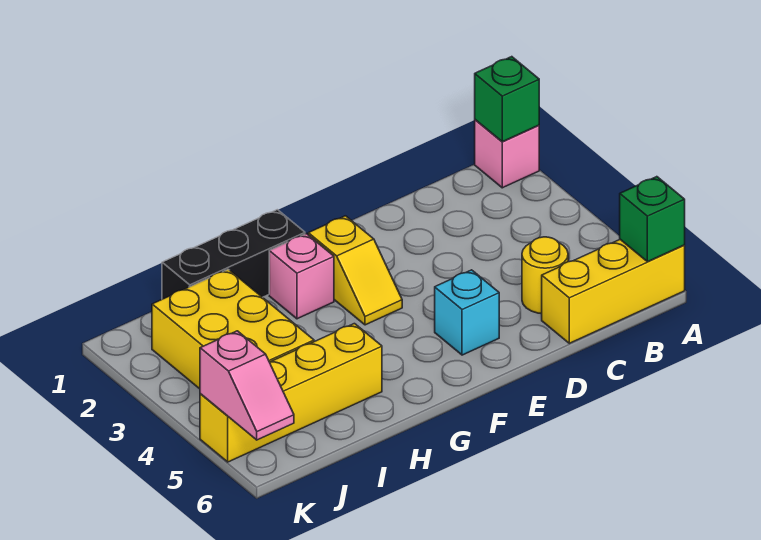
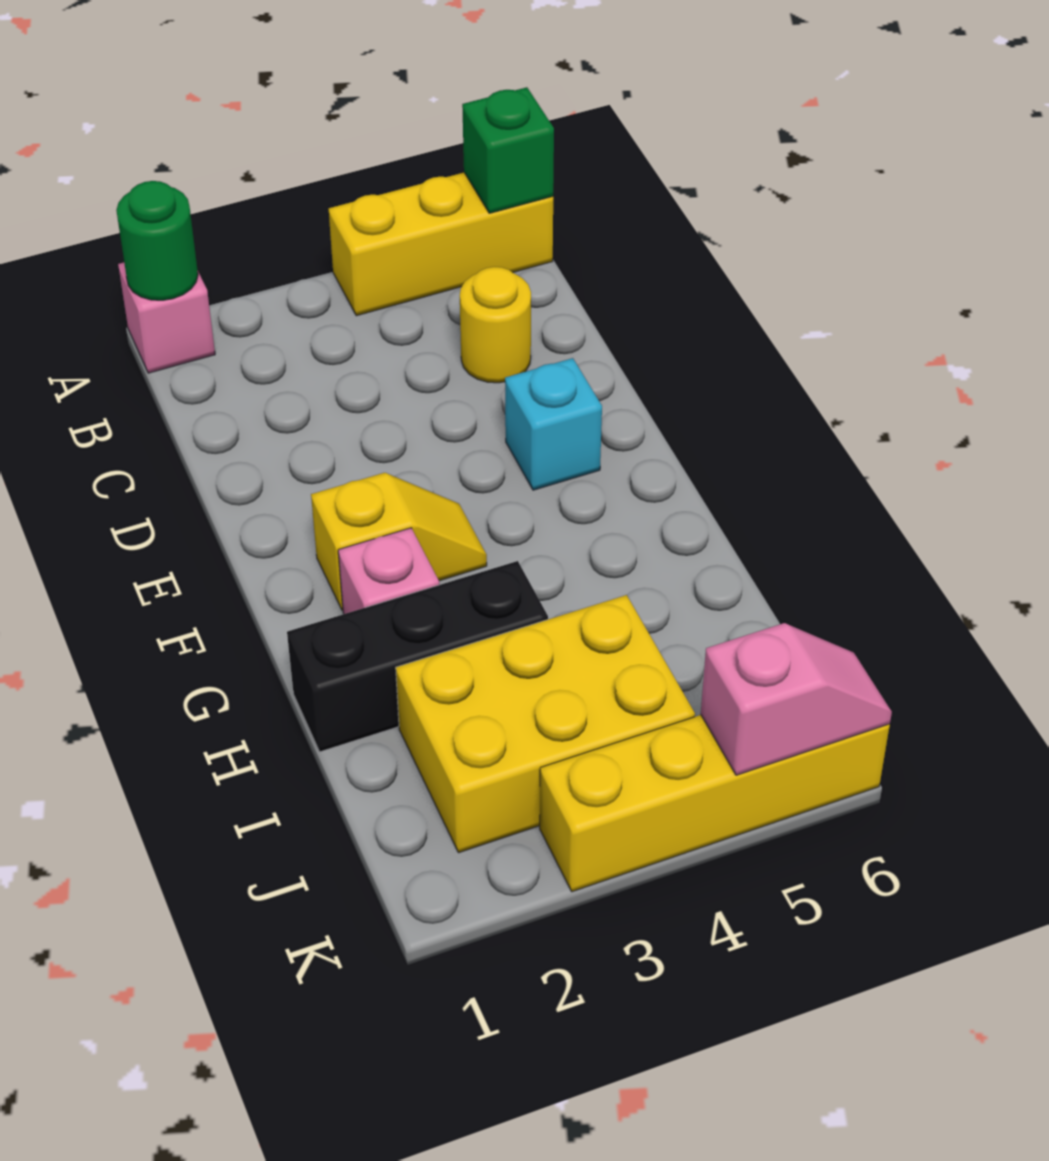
green 1x1 brick [475,57,539,142] -> green 1x1 round brick [116,181,198,300]
yellow 1x3 brick [542,240,685,343] -> yellow 1x3 brick turned to [329,173,553,316]
black 1x3 brick [162,210,305,299] -> black 1x3 brick turned to [287,561,548,752]
yellow 1x4 brick [200,324,382,462] -> yellow 1x4 brick turned to [540,715,890,892]

